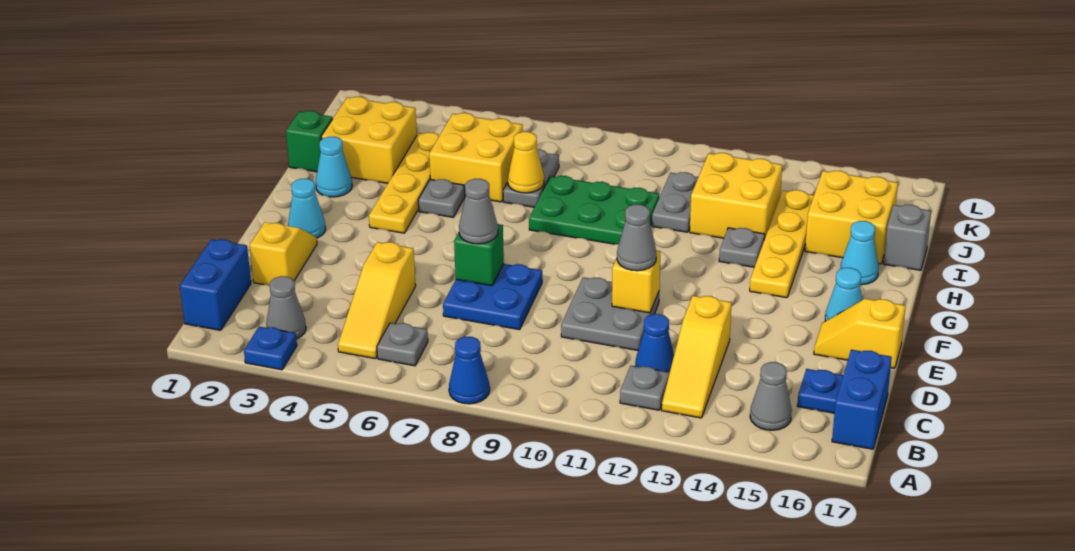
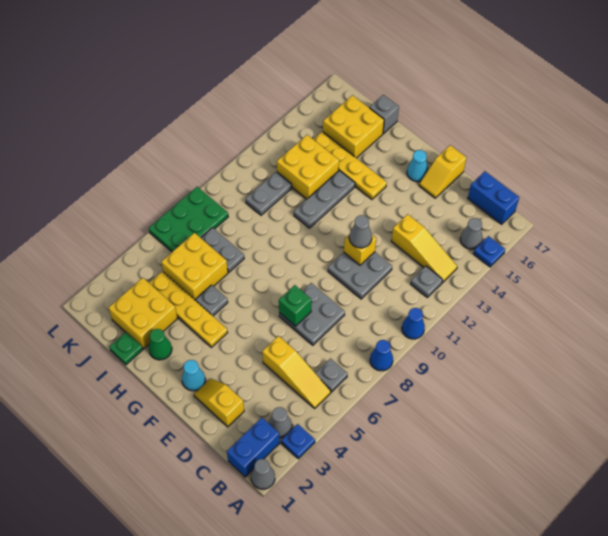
blue 1x2 brick [180,239,251,330] -> blue 1x2 brick turned to [227,418,280,477]
blue 1x1 cone [635,314,674,372] -> blue 1x1 cone moved to [402,308,425,339]
blue 1x1 plate [797,369,843,413] -> blue 1x1 plate moved to [473,236,505,267]
blue 2x2 plate [443,264,542,330] -> grey 2x2 plate [279,283,345,345]
grey 1x1 cone [459,179,498,244] -> grey 1x1 cone moved to [251,459,275,489]
cyan 1x1 cone [316,137,352,197] -> green 1x1 cone [149,329,172,360]
green 2x3 plate [529,176,659,244] -> green 2x3 plate moved to [149,187,228,252]
grey 1x1 plate [719,228,765,267] -> grey 1x3 plate [294,170,355,228]
cyan 1x1 cone [840,221,879,285] -> none
green 1x1 brick [286,111,333,172] -> green 1x1 plate [109,332,143,365]
yellow 1x1 cone [508,132,544,193] -> none
grey 1x2 plate [652,172,698,232] -> grey 1x2 plate turned to [246,172,292,215]

